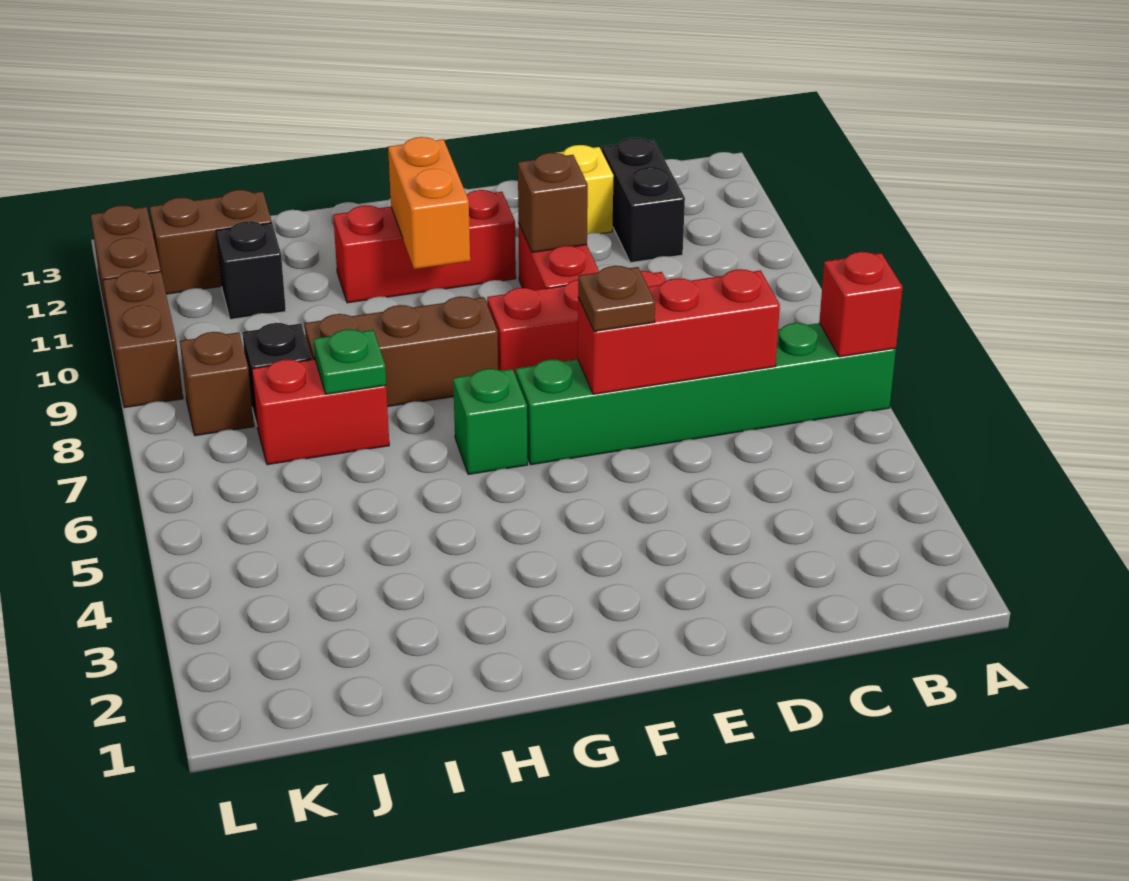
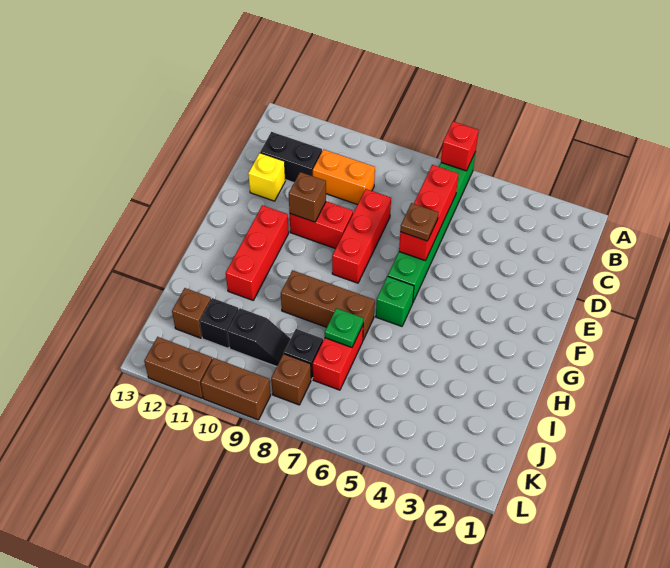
brown 1x3 brick [305,296,498,407] -> brown 1x3 brick turned to [281,270,375,340]
orange 1x2 brick [388,137,470,269] -> orange 1x2 brick moved to [313,149,375,205]
none -> black 1x2 slope [228,308,290,367]
brown 1x2 brick [150,190,272,294] -> brown 1x1 brick [172,288,211,338]

